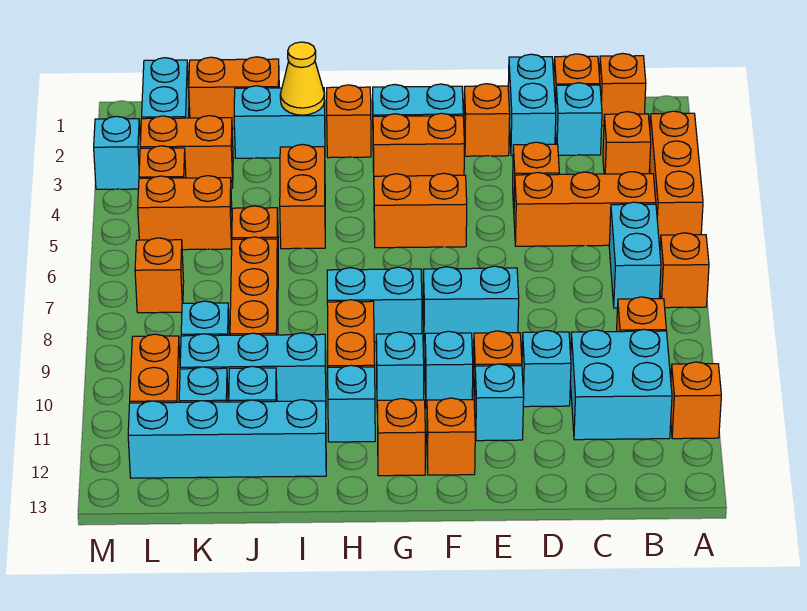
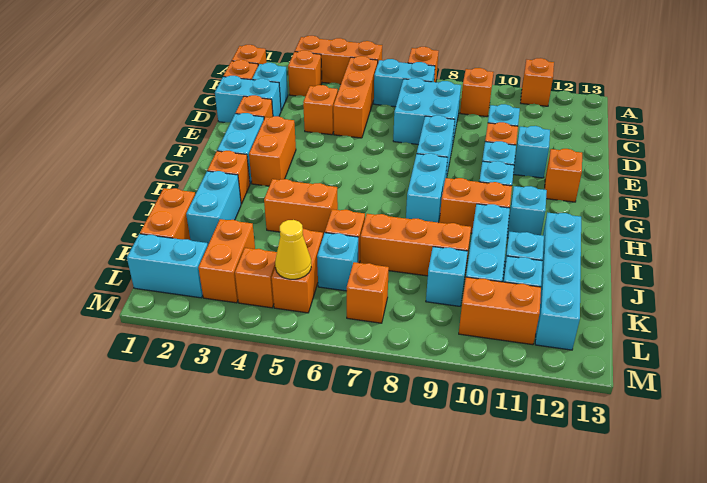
cyan 2x2 brick [570,329,672,440] -> cyan 2x2 brick moved to [393,78,461,146]
orange 1x2 brick [374,173,467,248] -> none
orange 1x1 brick [377,399,425,476] -> none
yellow 1x1 cone [280,42,324,115] -> yellow 1x1 cone moved to [275,220,311,279]
cyan 1x1 brick [94,116,140,189] -> cyan 1x1 brick moved to [317,233,358,291]

